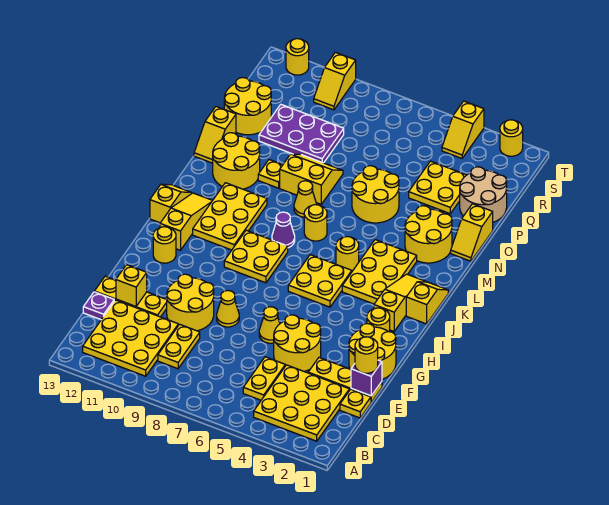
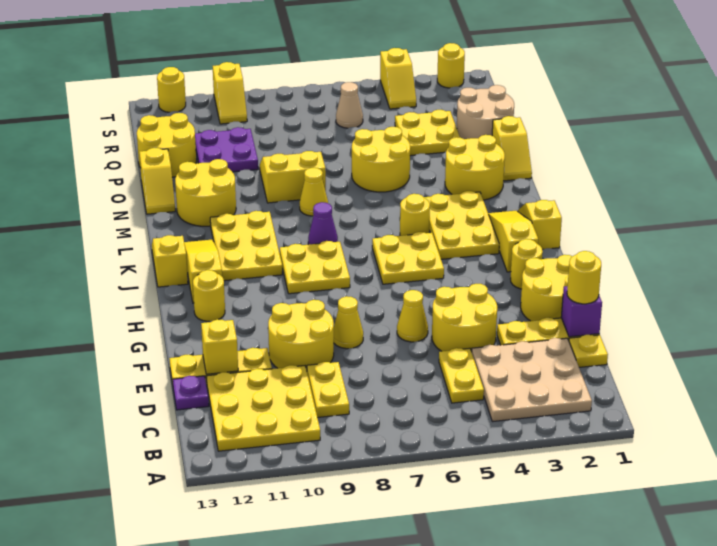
yellow 3x3 plate [254,365,349,441] -> tan 3x3 plate [472,338,592,422]
yellow 1x1 round brick [304,205,327,241] -> none
yellow 1x1 plate [258,160,282,188] -> none
purple 2x3 plate [259,105,344,163] -> purple 2x2 plate [195,127,258,172]
none -> tan 1x1 cone [336,82,363,128]

